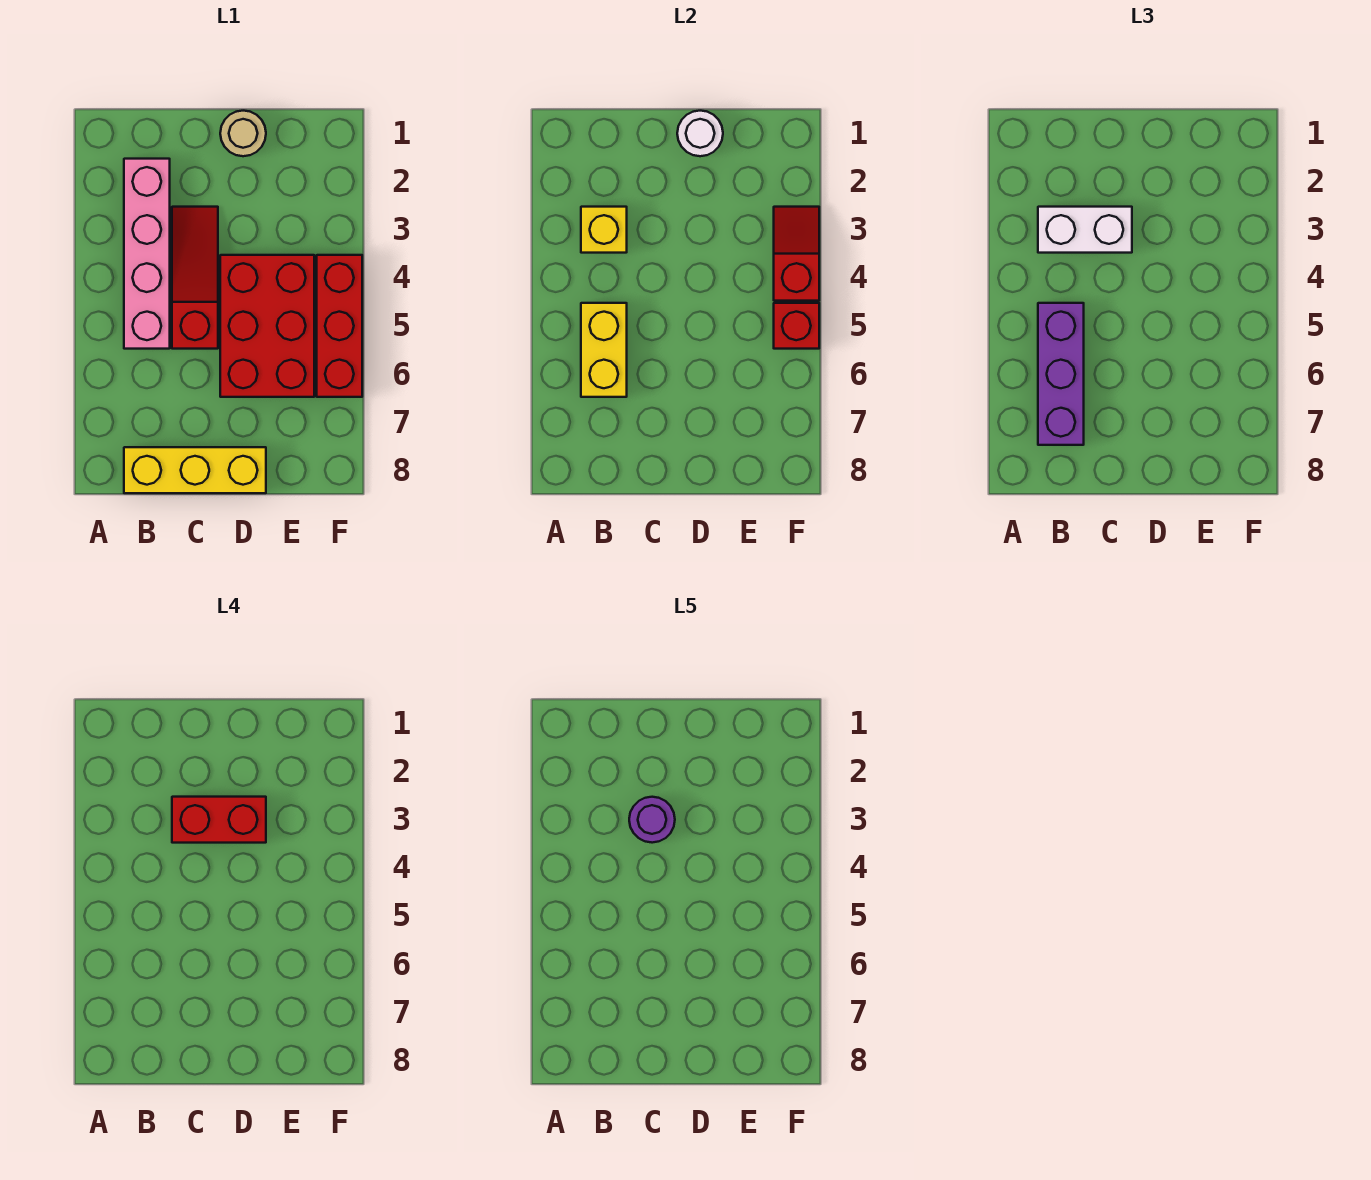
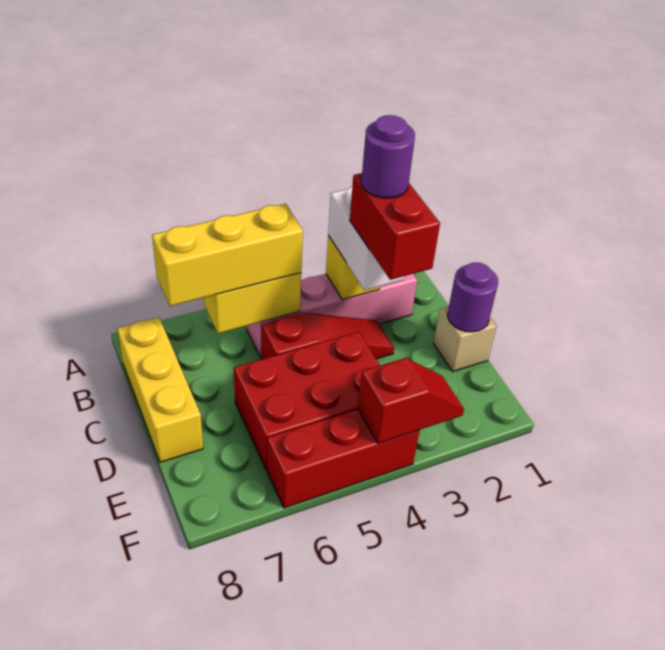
purple 1x3 brick [1038,303,1084,445] -> yellow 1x3 brick [152,204,303,306]
tan 1x1 round brick [220,111,266,156] -> tan 1x1 brick [433,306,497,371]
white 1x1 round brick [677,111,723,156] -> purple 1x1 round brick [448,263,498,332]
red 1x1 brick [774,303,819,349] -> none

